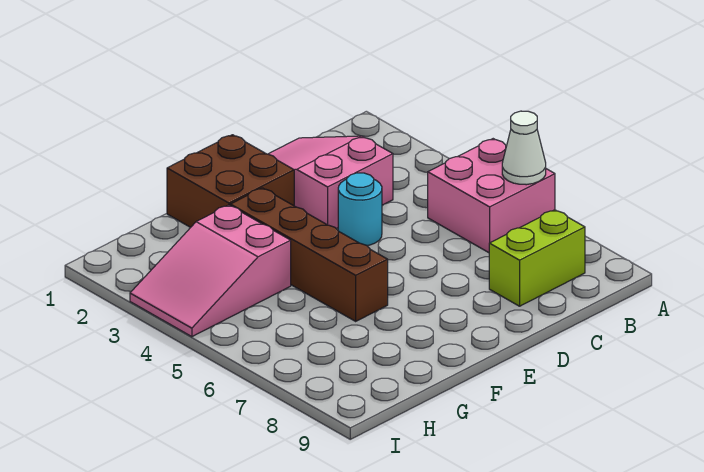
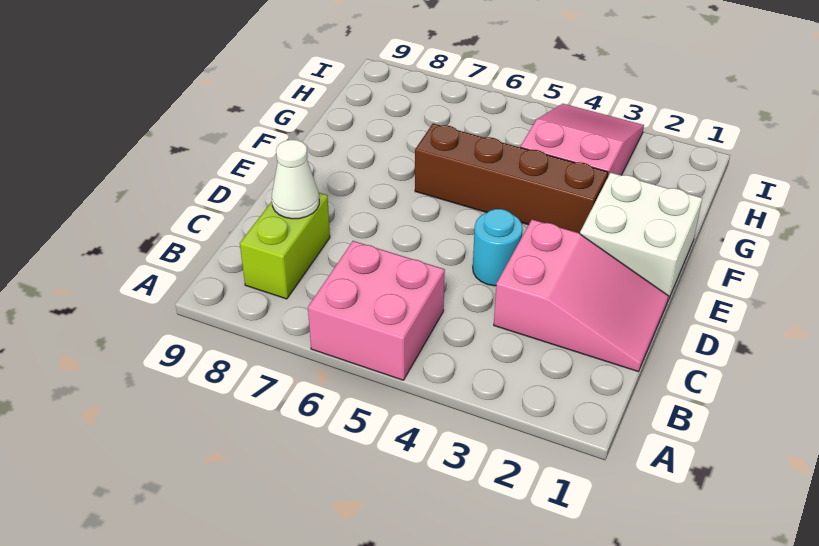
white 1x1 cone [502,111,546,185] -> white 1x1 cone moved to [272,140,319,219]
brown 2x2 brick [167,135,294,227] -> white 2x2 brick [580,173,702,300]

